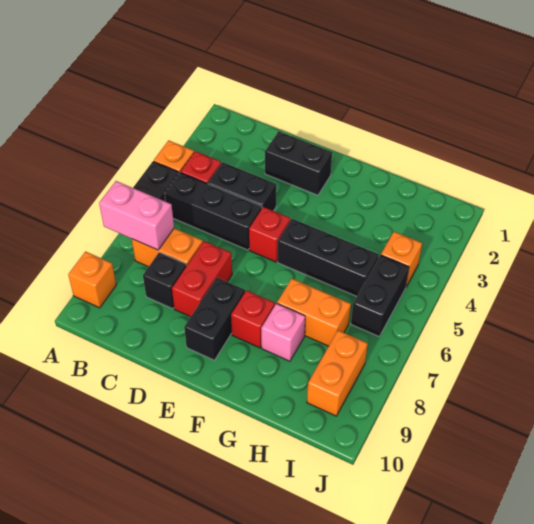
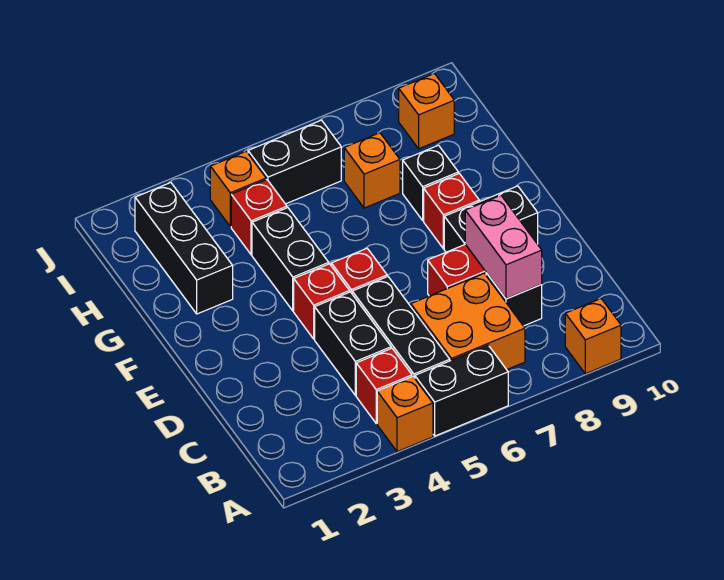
pink 1x2 brick [99,181,174,250] -> pink 1x2 brick moved to [465,195,542,299]
orange 1x2 brick [132,228,203,267] -> orange 2x2 brick [411,274,525,370]
black 1x2 brick [265,131,332,195] -> black 1x2 brick moved to [252,208,329,311]
none -> red 1x1 brick [294,264,350,339]
black 1x3 brick [278,219,379,296] -> black 1x3 brick moved to [135,183,233,314]
orange 1x2 brick [277,279,351,346] -> orange 1x1 brick [344,133,400,208]
pink 1x1 brick [261,304,305,361] -> black 1x1 brick [403,145,458,220]
none -> red 1x1 brick [231,180,287,255]
orange 1x2 brick [307,330,368,416] -> orange 1x1 brick [399,74,454,149]

